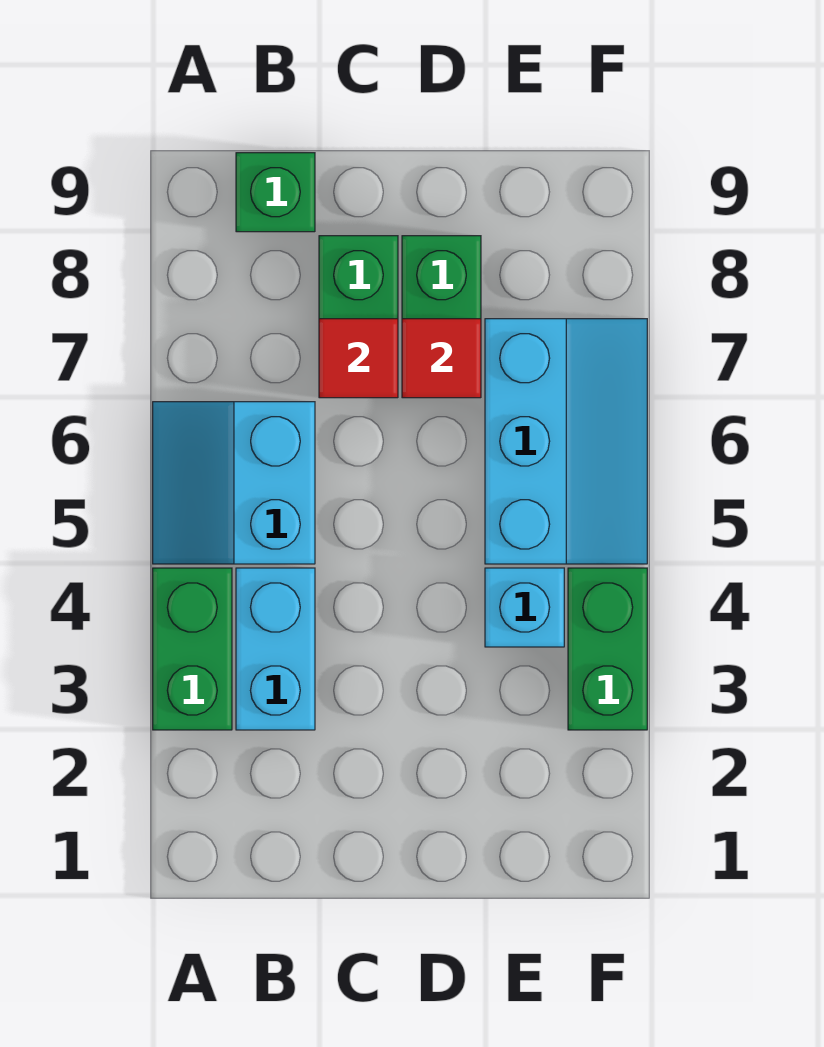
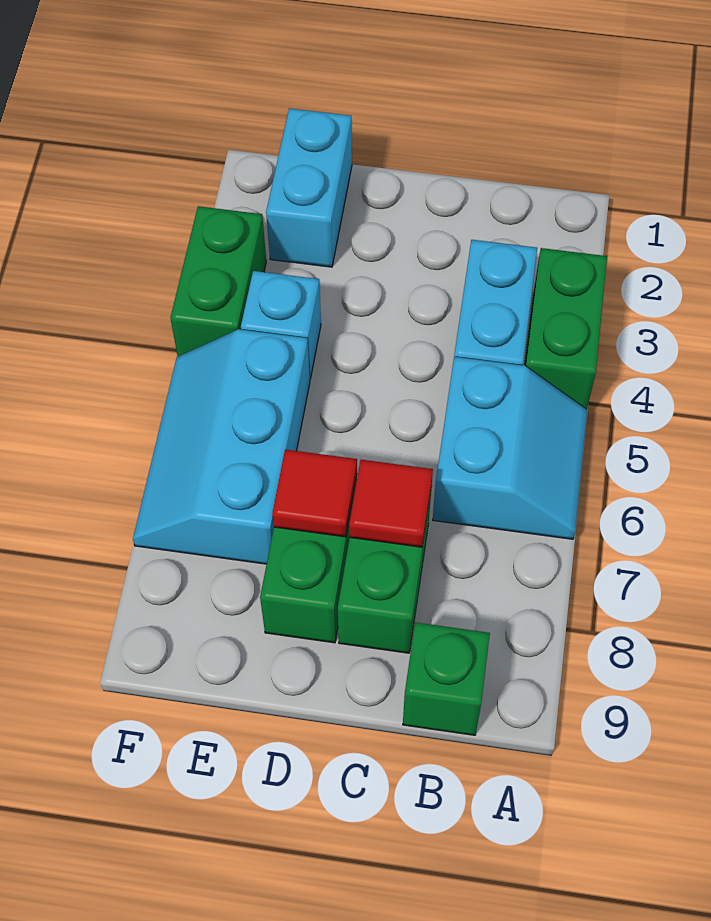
none -> cyan 1x2 brick [266,108,352,267]

